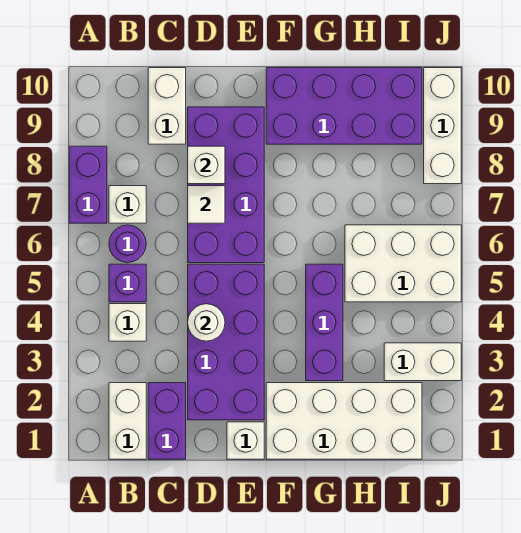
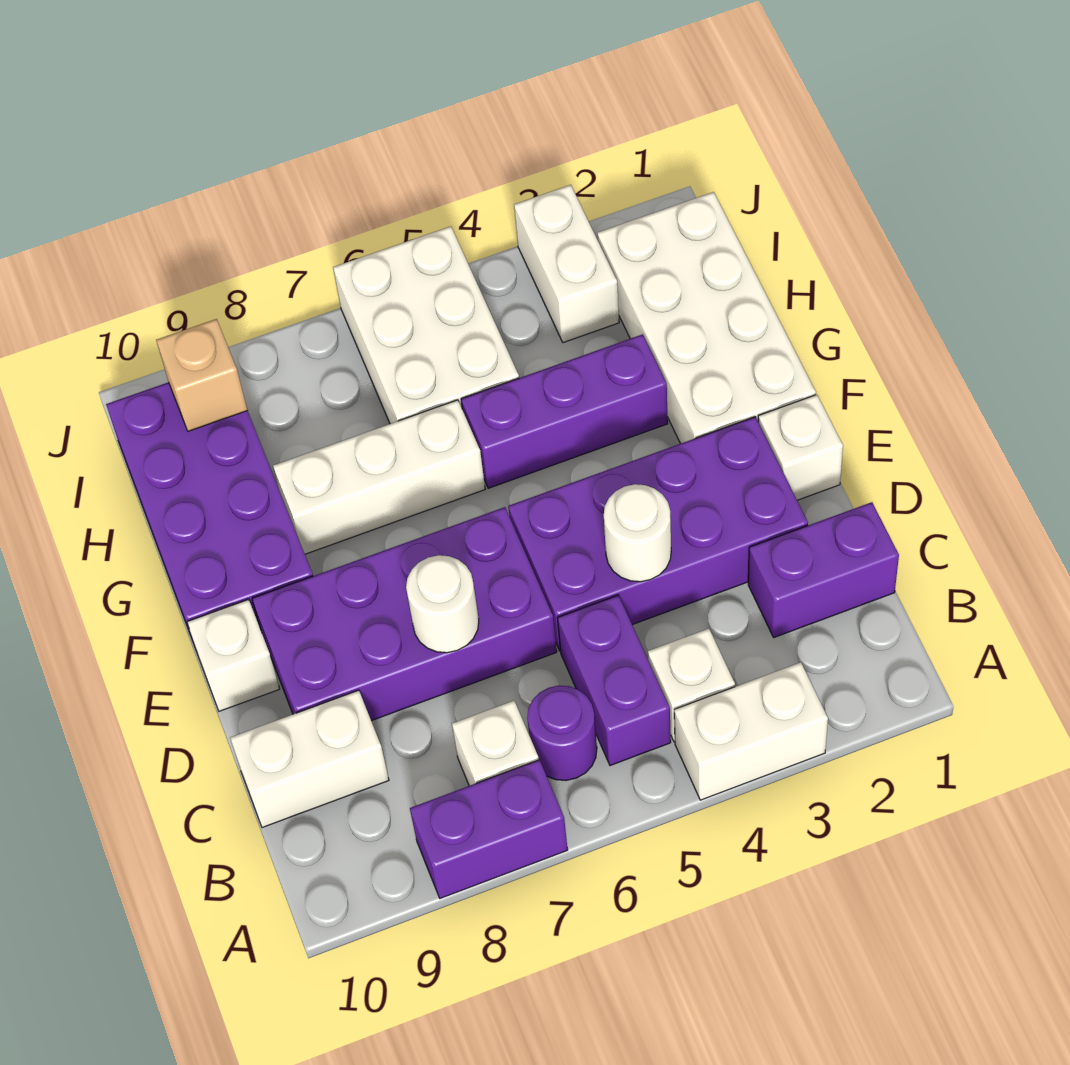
white 1x2 brick [109,383,146,459] -> white 1x2 brick moved to [674,662,828,800]
purple 1x1 brick [109,264,146,302] -> purple 1x2 brick [558,595,671,766]
white 1x1 tile [188,186,225,223] -> white 1x1 round brick [406,555,479,653]
white 1x1 brick [188,146,225,184] -> white 1x1 brick moved to [187,599,280,711]
none -> tan 1x1 brick [156,319,247,431]
white 1x3 brick [424,68,461,184] -> white 1x3 brick moved to [273,400,485,554]

